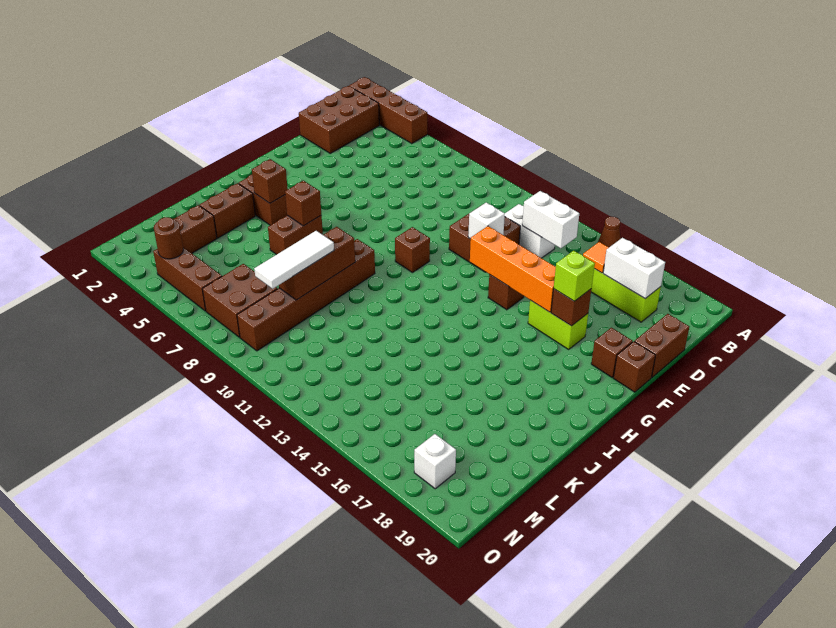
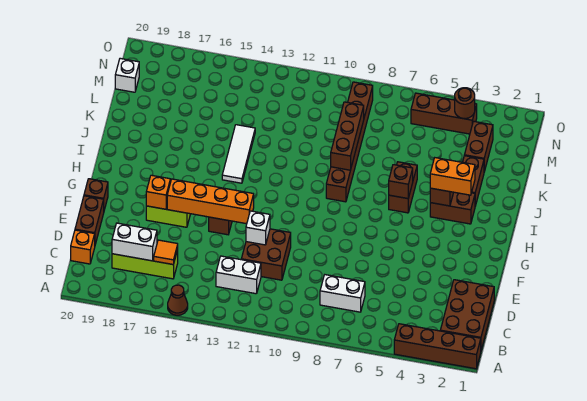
white 1x2 brick [522,191,579,248] -> white 1x2 brick moved to [320,275,365,312]
none -> orange 1x1 brick [71,230,95,264]
brown 1x1 brick [551,289,591,326] -> orange 1x1 brick [146,175,170,209]
lime 1x1 brick [554,251,595,301] -> none
brown 1x1 brick [591,328,633,377] -> none
brown 1x1 brick [395,227,430,273] -> none
none -> orange 1x2 brick [430,158,475,195]
white 1x3 tile [254,231,334,289] -> white 1x3 tile moved to [222,125,255,183]
brown 2x2 brick [202,264,277,337] -> none
white 1x1 brick [414,434,456,489] -> white 1x1 brick moved to [115,58,139,92]

